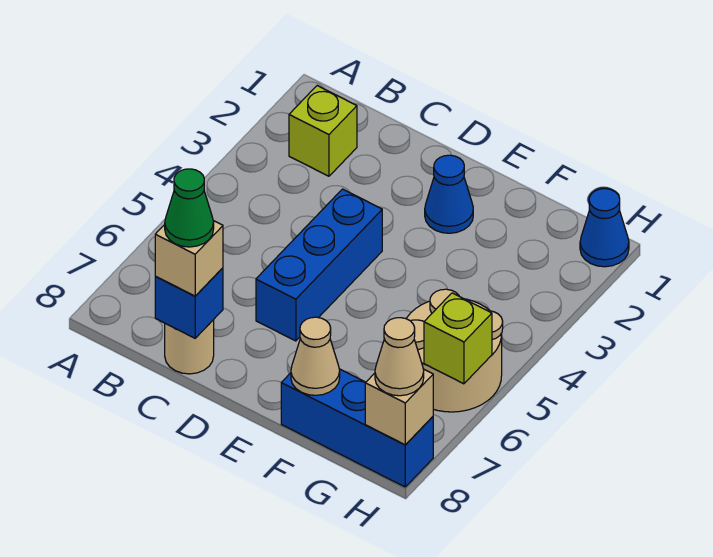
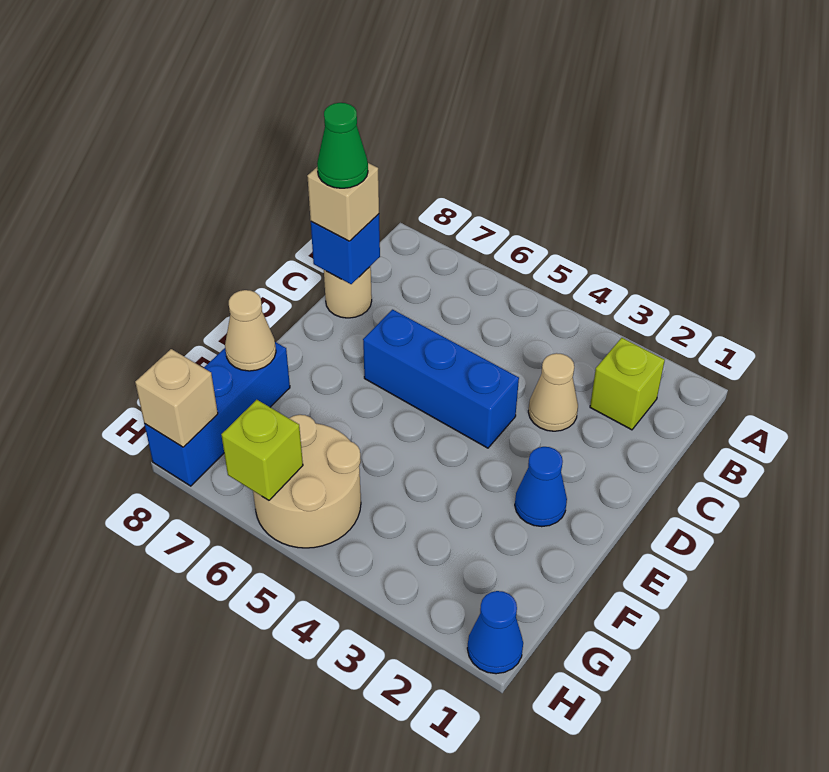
tan 1x1 cone [375,318,424,396] -> tan 1x1 cone moved to [528,353,578,431]

